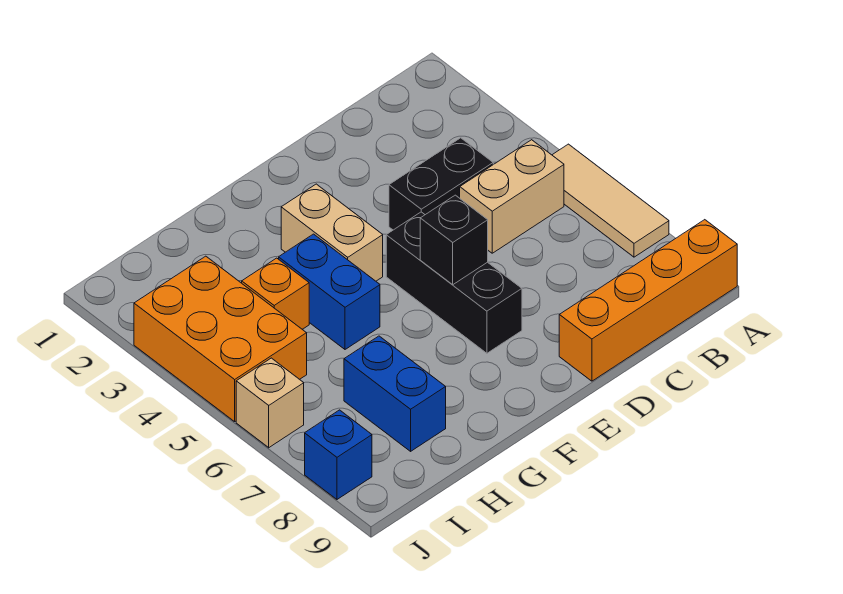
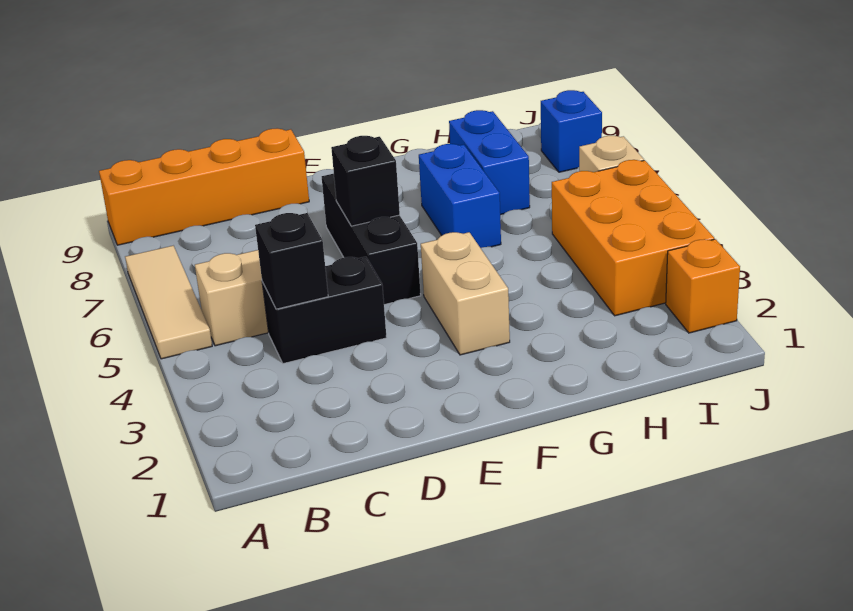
none -> black 1x1 brick [255,213,328,309]
blue 1x2 brick [279,234,380,349] -> blue 1x2 brick moved to [419,144,501,248]
orange 1x1 brick [242,258,309,329] -> orange 1x1 brick moved to [666,239,740,333]

